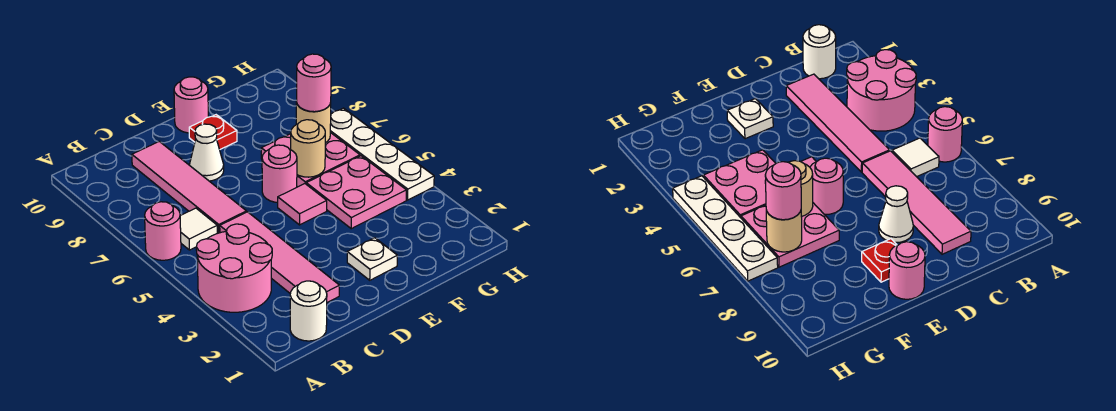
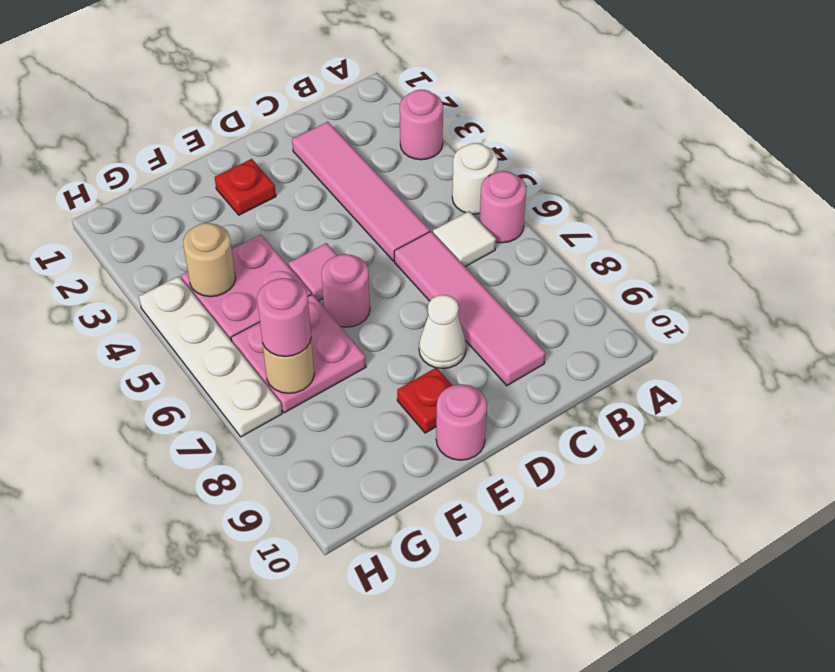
pink 2x2 round brick [196,224,272,312] -> pink 1x1 round brick [400,90,443,160]
white 1x1 round brick [290,281,327,341] -> white 1x1 round brick moved to [452,143,498,214]
white 1x1 plate [347,238,397,280] -> red 1x1 plate [215,159,276,215]
tan 1x1 round brick [291,120,325,177] -> tan 1x1 round brick moved to [183,223,235,297]

